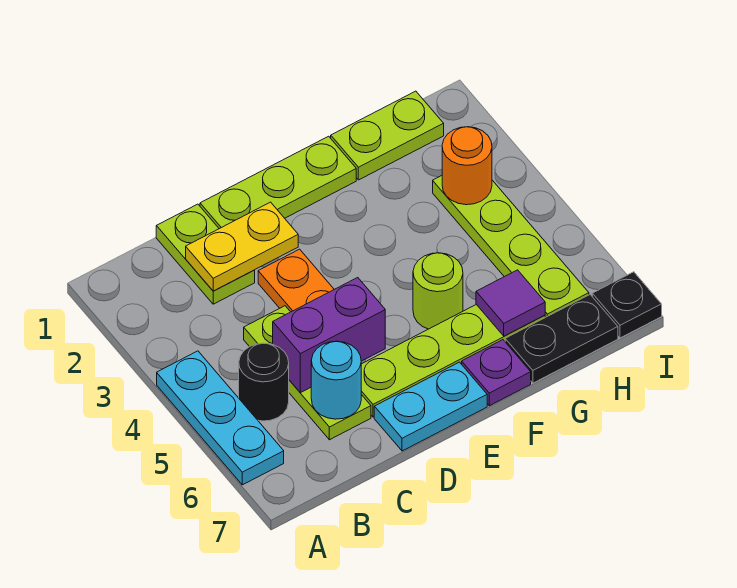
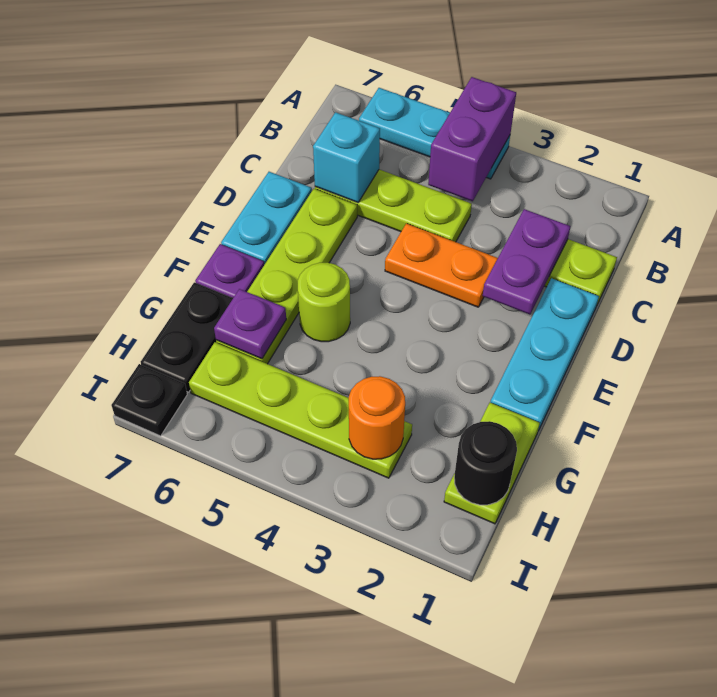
black 1x1 round brick [239,343,289,421] -> black 1x1 round brick moved to [454,421,517,505]
yellow 1x2 plate [186,202,298,291] -> purple 1x2 plate [483,209,571,314]
purple 1x2 brick [273,278,385,393] -> purple 1x2 brick moved to [428,77,516,201]
cyan 1x1 round brick [311,341,361,419] -> cyan 1x1 brick [313,112,380,203]
lime 1x3 plate [200,136,356,229] -> cyan 1x3 plate [490,278,599,431]
purple 1x1 tile [476,270,545,336] -> purple 1x1 plate [214,289,286,359]

